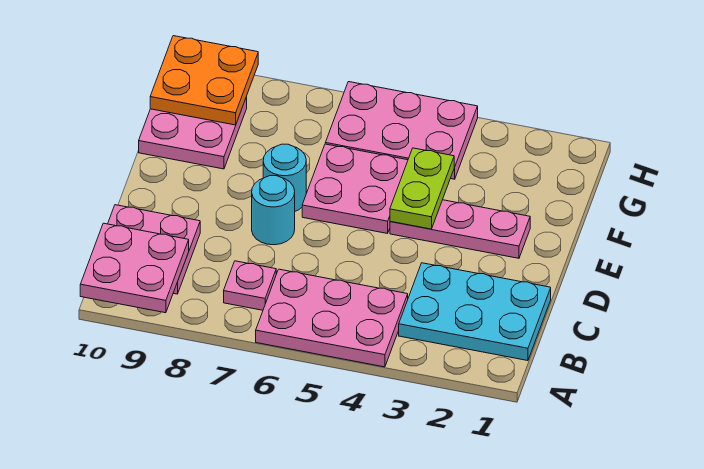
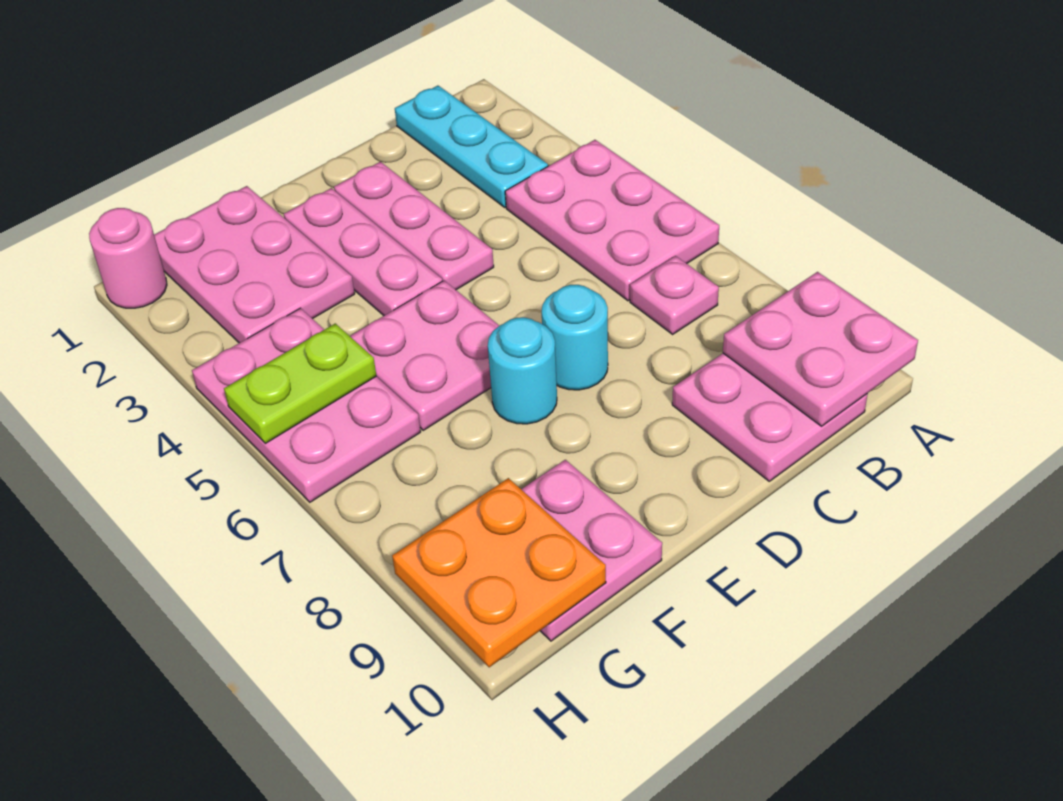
cyan 2x3 plate [399,263,551,361] -> cyan 1x3 plate [395,86,548,207]
none -> pink 1x3 plate [334,162,494,290]
lime 1x2 plate [390,148,454,229] -> lime 1x2 plate moved to [224,323,376,443]
none -> pink 2x3 plate [154,186,355,343]
none -> pink 1x1 round brick [89,208,167,308]

